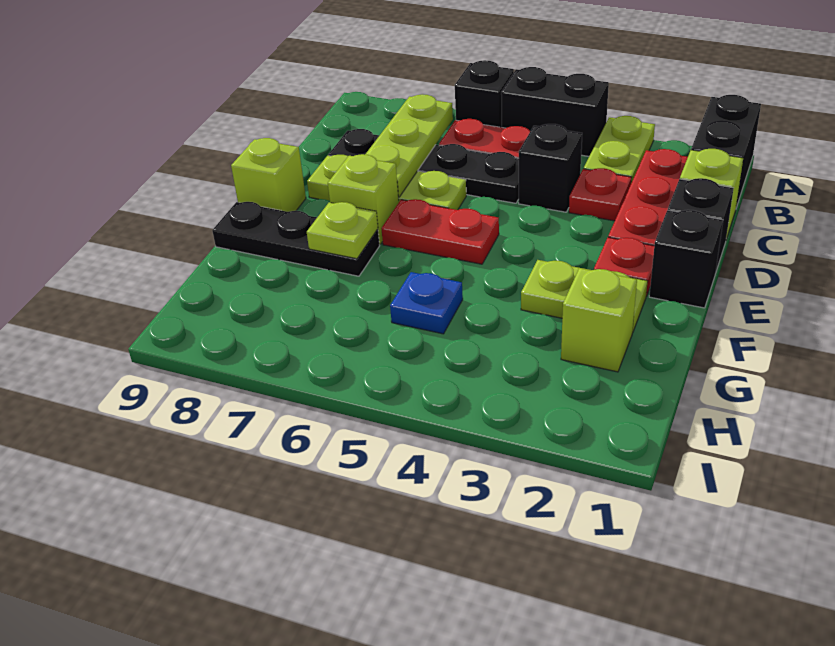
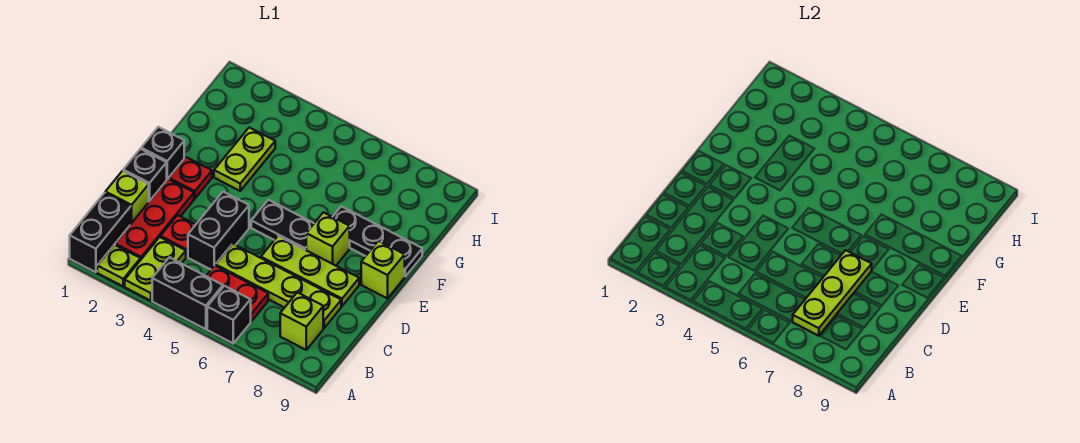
black 1x1 brick [519,124,582,212] -> black 1x2 brick [188,192,249,269]
black 1x4 plate [328,129,519,203] -> lime 1x4 plate [216,244,341,328]
red 1x2 plate [381,199,499,264] -> black 1x2 plate [251,200,314,250]
lime 1x2 plate [521,260,648,333] -> lime 1x2 plate turned to [214,127,275,191]
lime 1x1 plate [307,202,378,259] -> lime 1x1 plate moved to [97,245,140,286]
lime 1x1 brick [561,268,637,372] -> lime 1x1 brick moved to [280,292,323,350]
blue 1x1 plate [390,272,463,334] -> none

